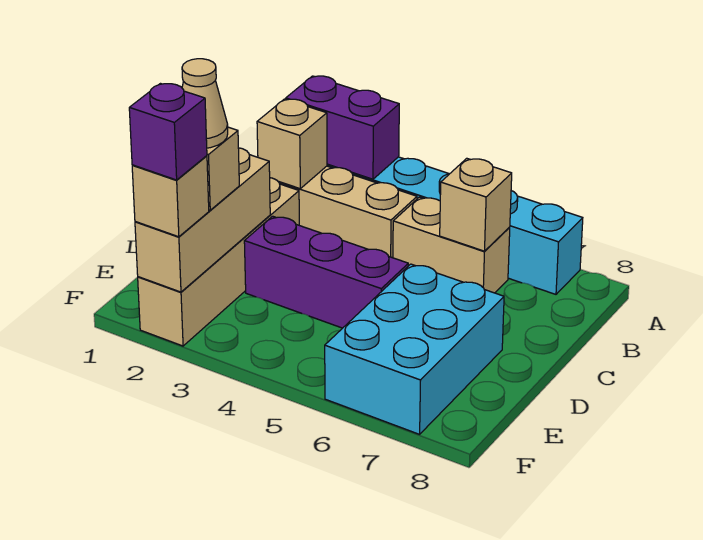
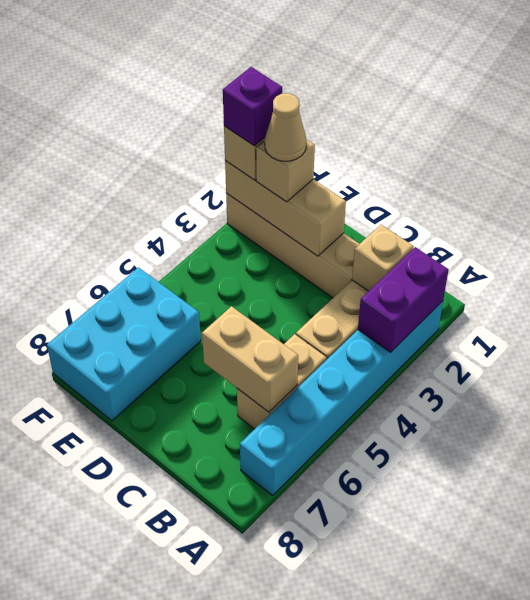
tan 1x1 brick [440,158,512,251] -> tan 1x2 brick [202,306,298,412]
purple 1x3 brick [244,216,408,328] -> none
cyan 2x3 brick [325,264,504,434] -> cyan 2x3 brick turned to [47,267,201,421]

